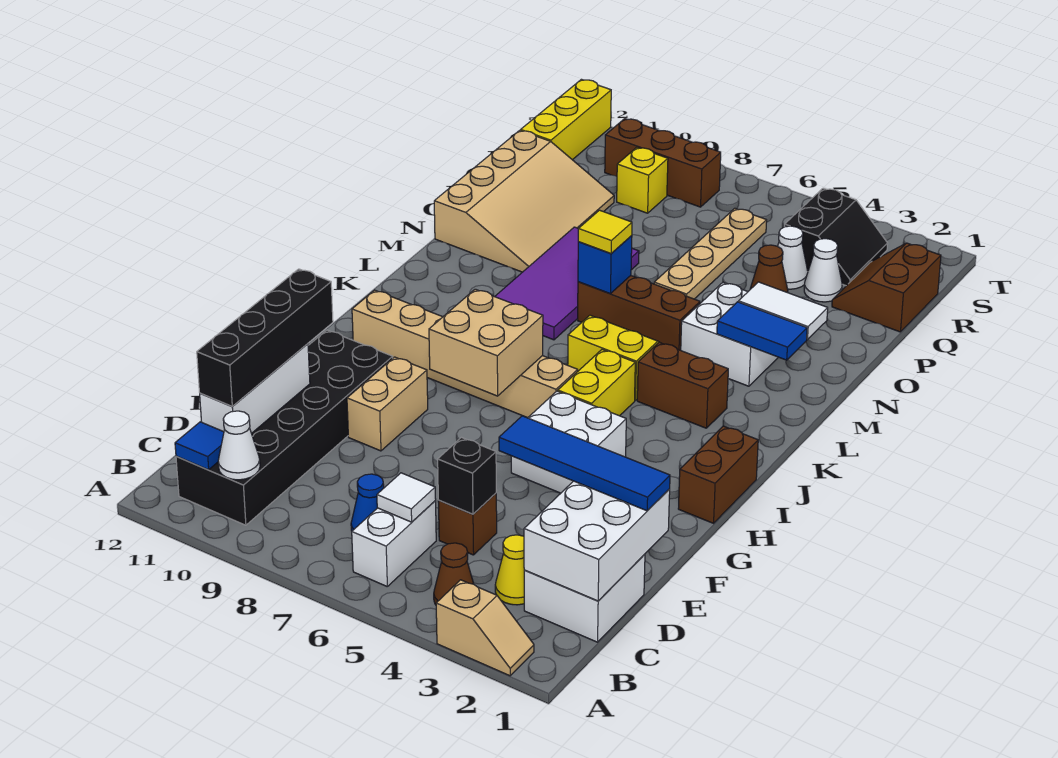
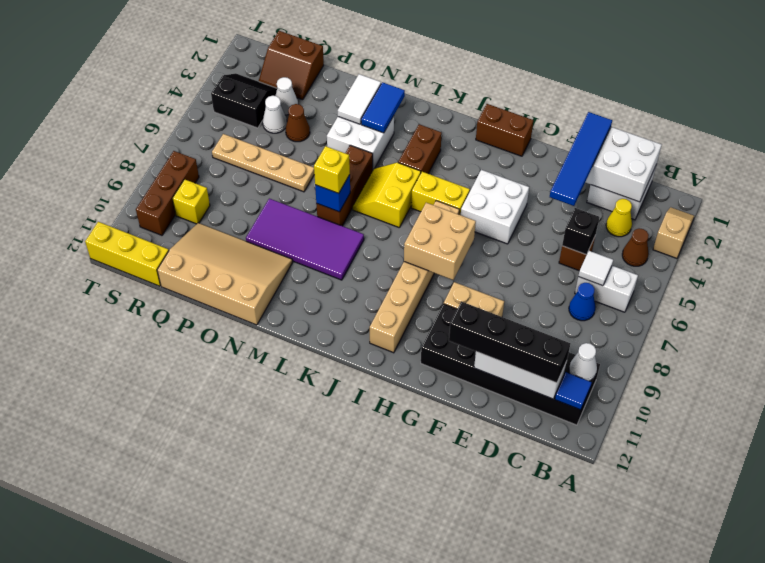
yellow 1x1 tile [578,210,632,253] -> yellow 1x1 brick [314,146,350,193]

